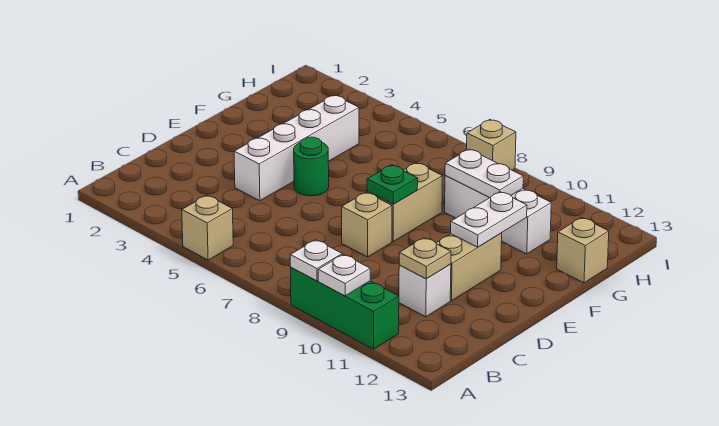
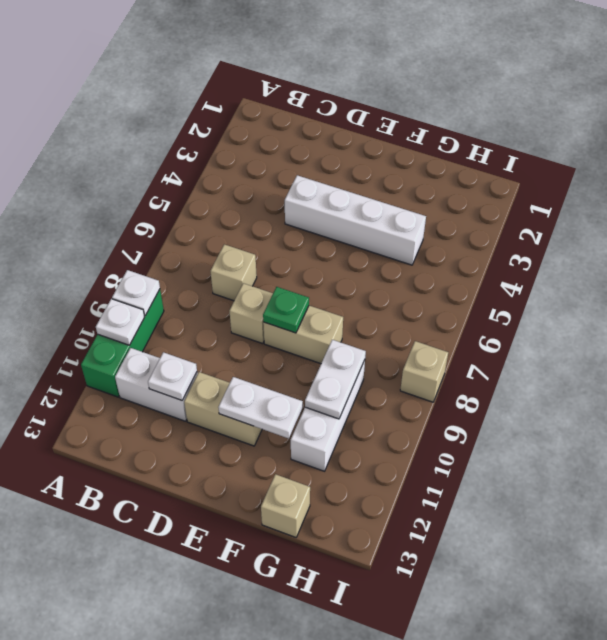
tan 1x1 brick [182,195,233,260] -> tan 1x1 brick moved to [211,244,257,301]
white 1x1 brick [399,264,451,317] -> white 1x2 brick [115,348,198,421]
tan 1x1 plate [399,238,451,279] -> white 1x1 plate [148,352,197,400]
green 1x1 round brick [294,137,329,196] -> none

